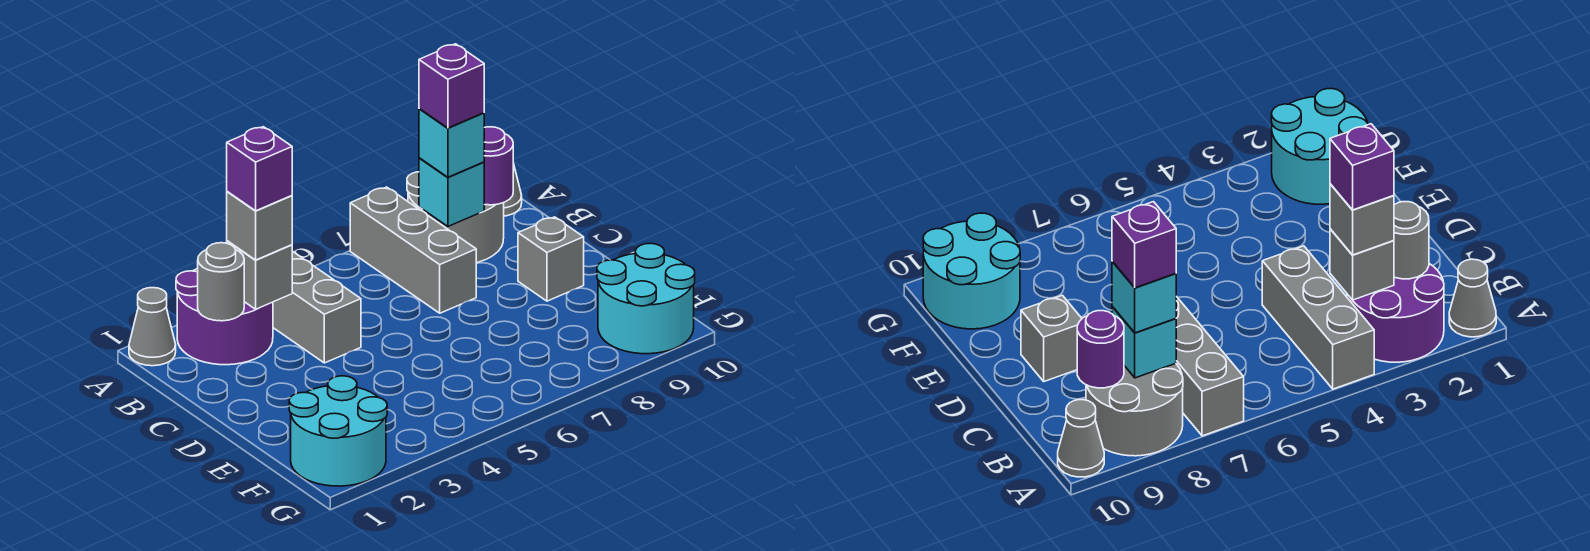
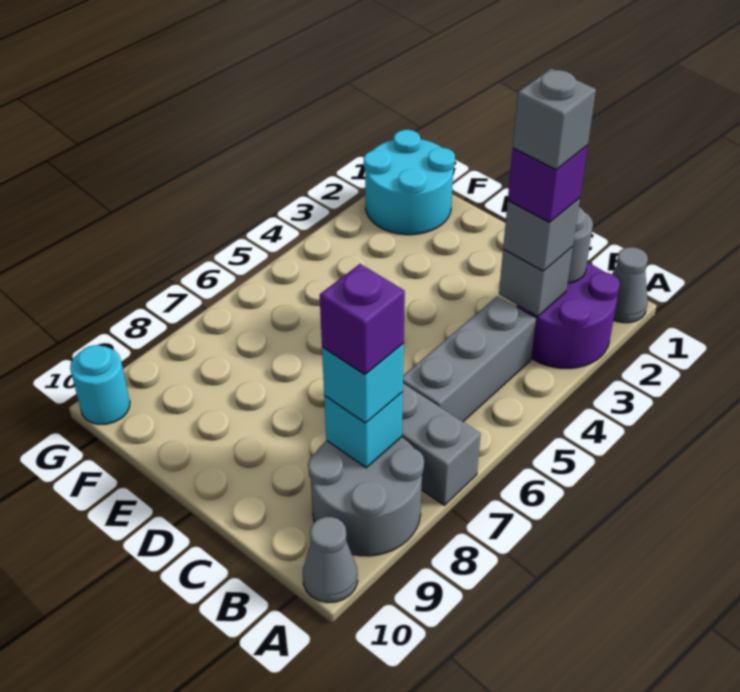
grey 1x3 brick [273,251,361,363] -> grey 1x3 brick turned to [403,296,536,422]
purple 1x1 round brick [484,127,513,205] -> none
grey 1x1 brick [518,217,584,301] -> grey 1x1 brick moved to [513,68,596,170]
cyan 2x2 round brick [597,243,695,354] -> cyan 1x1 round brick [70,345,130,424]

